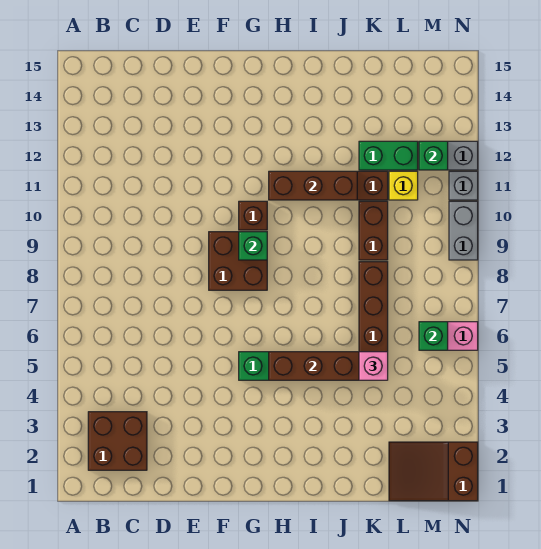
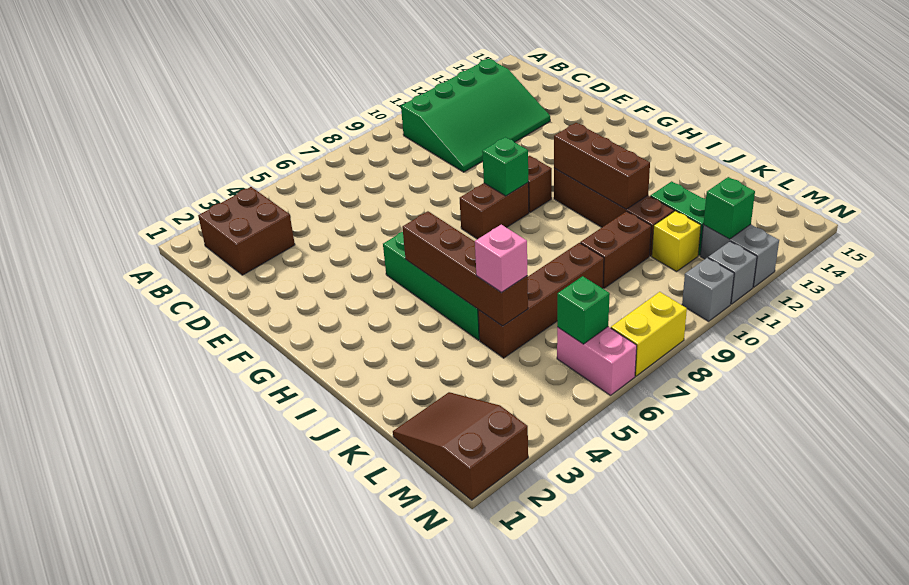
none -> green 3x4 slope [401,59,550,172]
brown 2x2 brick [209,232,267,290] -> brown 1x2 brick [460,183,529,239]
none -> yellow 1x2 brick [611,292,687,376]
grey 1x2 brick [449,201,478,260] -> grey 1x1 brick [682,258,734,321]

